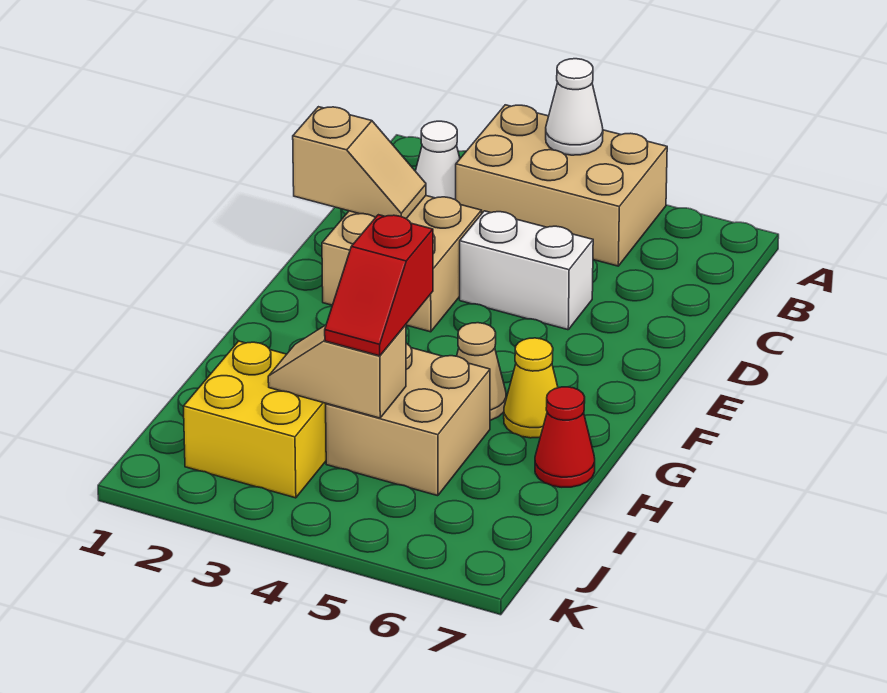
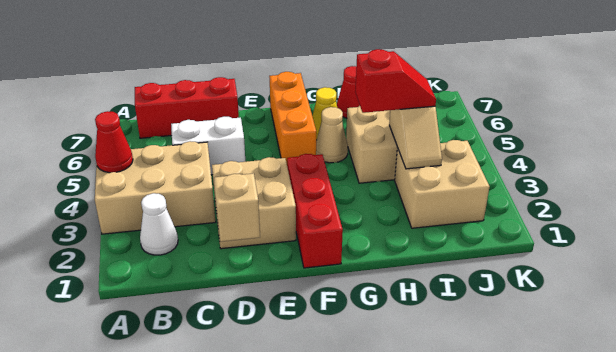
tan 2x3 brick [456,105,667,266] -> tan 2x3 brick turned to [95,141,216,234]
white 1x1 cone [546,59,603,155] -> red 1x1 cone [95,111,133,173]
none -> red 1x3 brick [135,77,239,138]
white 1x2 brick [460,211,593,330] -> white 1x2 brick turned to [171,117,245,175]
none -> red 1x3 brick [287,154,343,268]
none -> orange 1x3 brick [269,72,316,163]
yellow 2x2 brick [184,341,326,498] -> tan 2x2 brick [395,140,490,228]

